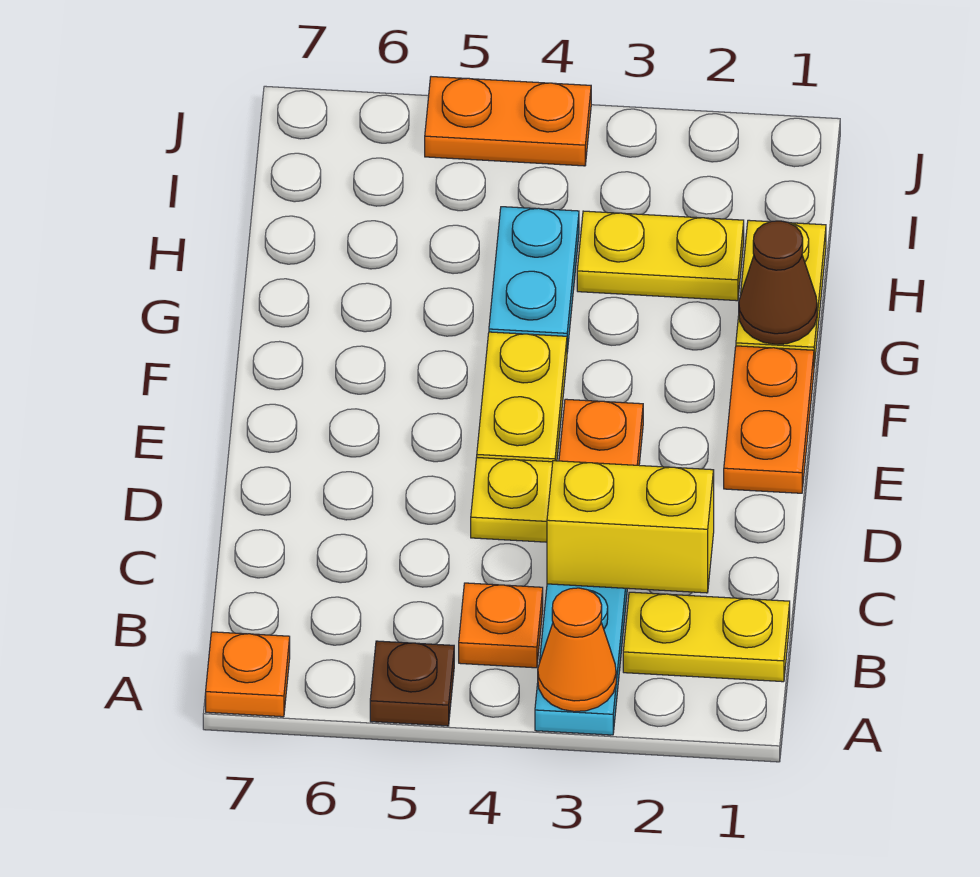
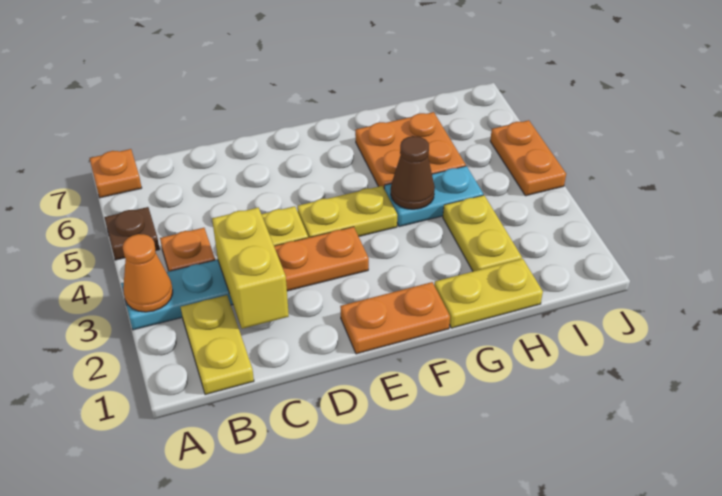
brown 1x1 cone [739,221,817,344] -> brown 1x1 cone moved to [391,136,435,209]
none -> orange 2x2 plate [355,112,466,187]

